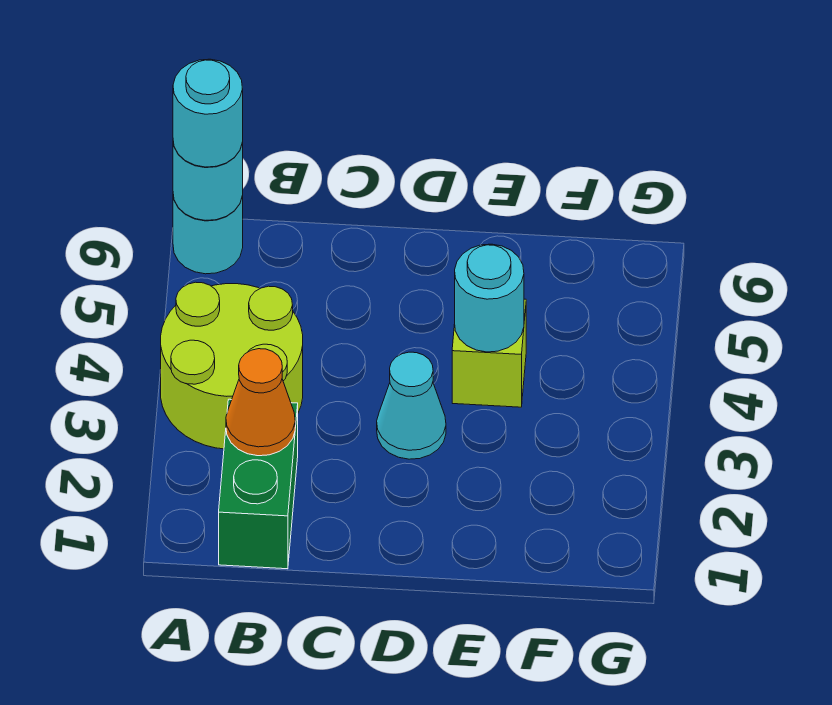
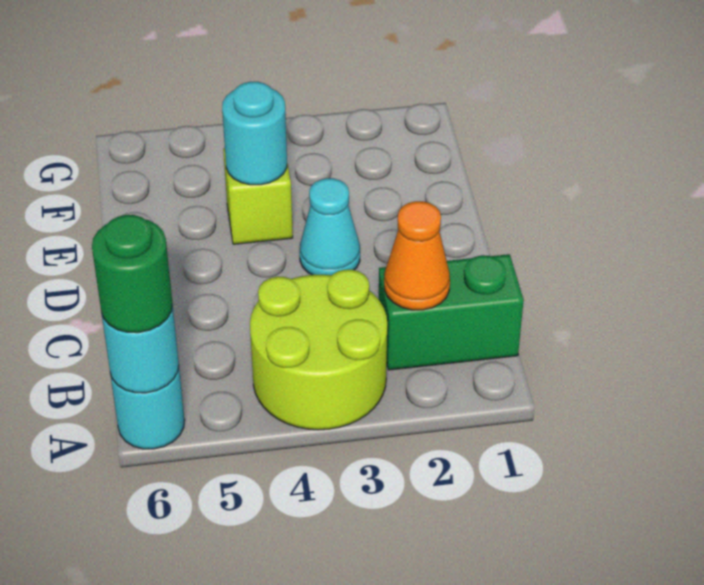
cyan 1x1 round brick [173,59,243,167] -> green 1x1 round brick [92,215,172,333]

